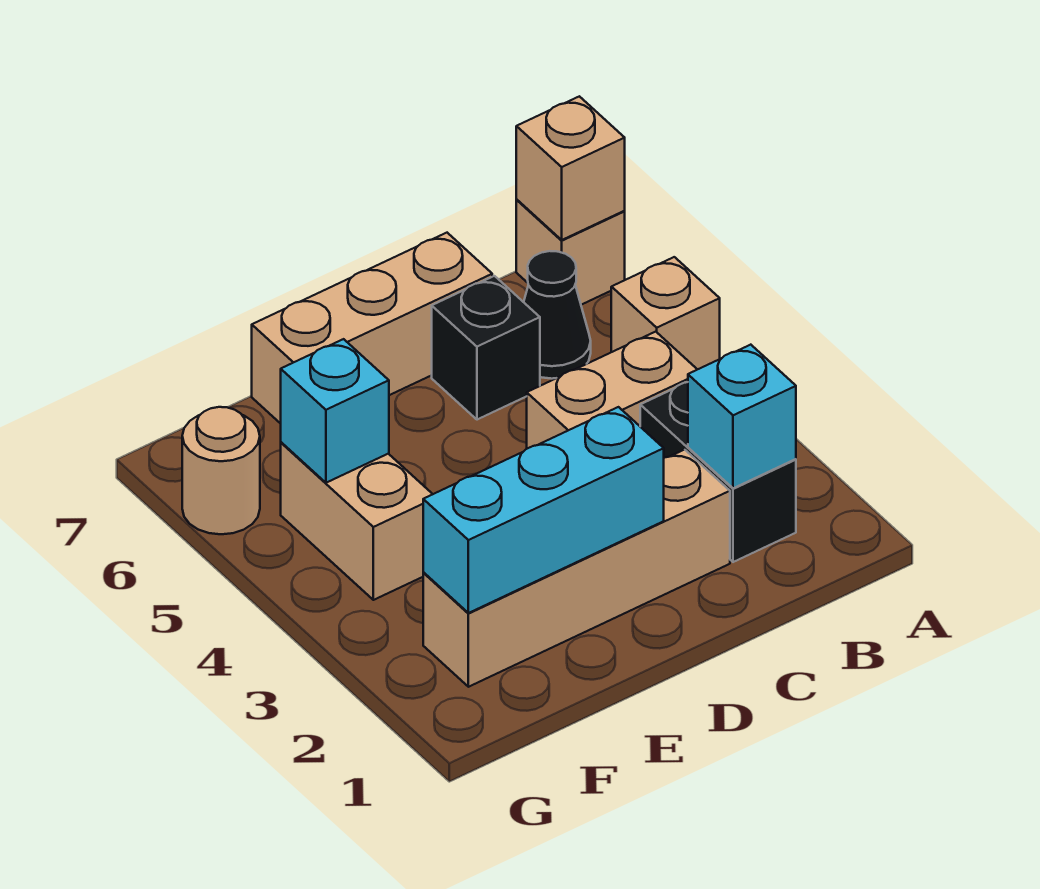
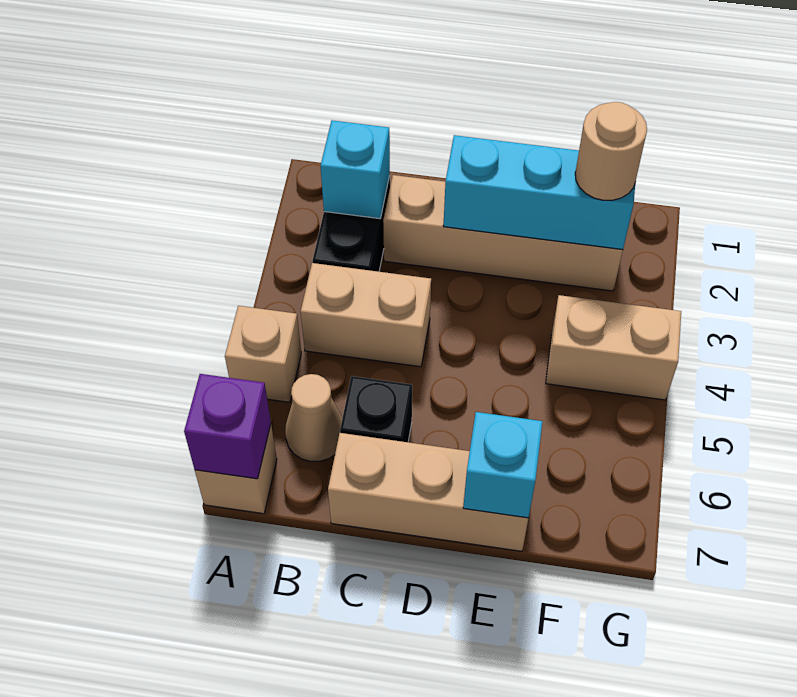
tan 1x1 brick [516,96,625,240] -> purple 1x1 brick [184,374,271,479]
black 1x1 cone [524,251,591,379] -> tan 1x1 cone [285,374,342,461]
tan 1x2 brick [281,442,433,600] -> tan 1x2 brick turned to [546,295,681,400]
cyan 1x1 brick [281,339,389,483] -> cyan 1x1 brick moved to [463,412,543,518]
tan 1x1 round brick [182,407,260,534] -> tan 1x1 round brick moved to [575,102,647,200]

